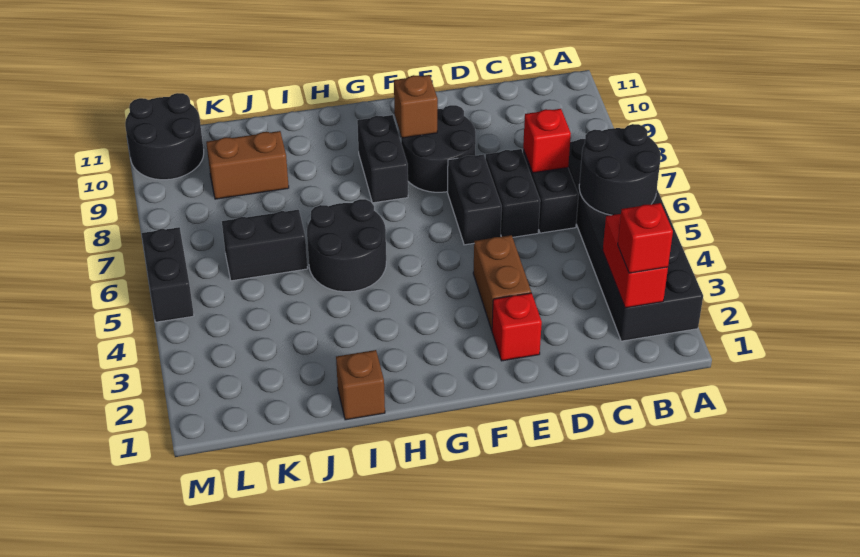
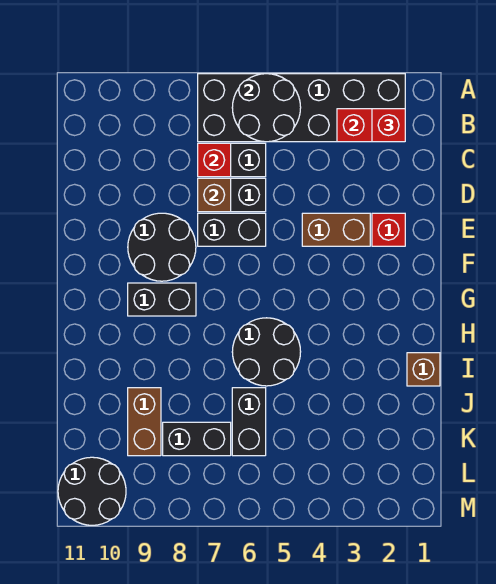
brown 1x1 brick [394,75,438,138] -> brown 1x1 brick moved to [198,178,231,212]
black 1x2 brick [142,227,194,322] -> black 1x2 brick moved to [163,422,231,456]

